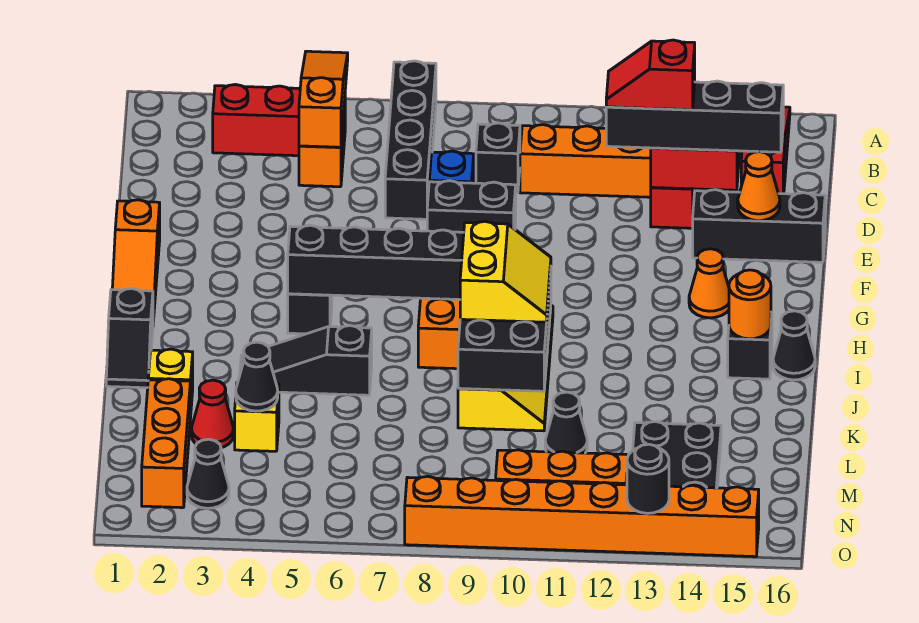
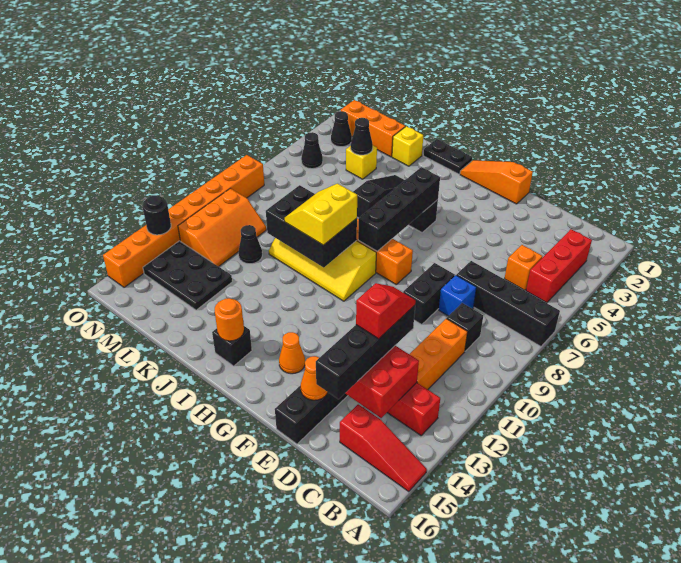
orange 1x3 slope [299,51,348,147] -> none
black 1x2 slope [106,289,153,388] -> black 1x2 plate [423,139,472,174]
yellow 2x2 slope [460,221,551,322] -> yellow 2x2 slope turned to [285,184,357,245]
black 1x1 cone [773,311,815,380] -> black 1x1 cone moved to [301,132,323,169]
red 1x1 cone [191,380,234,448] -> none

